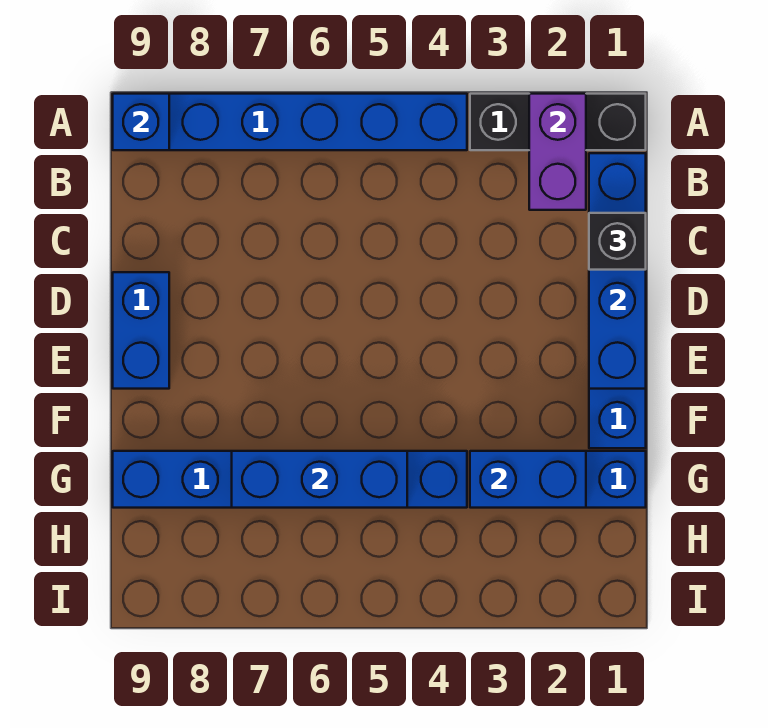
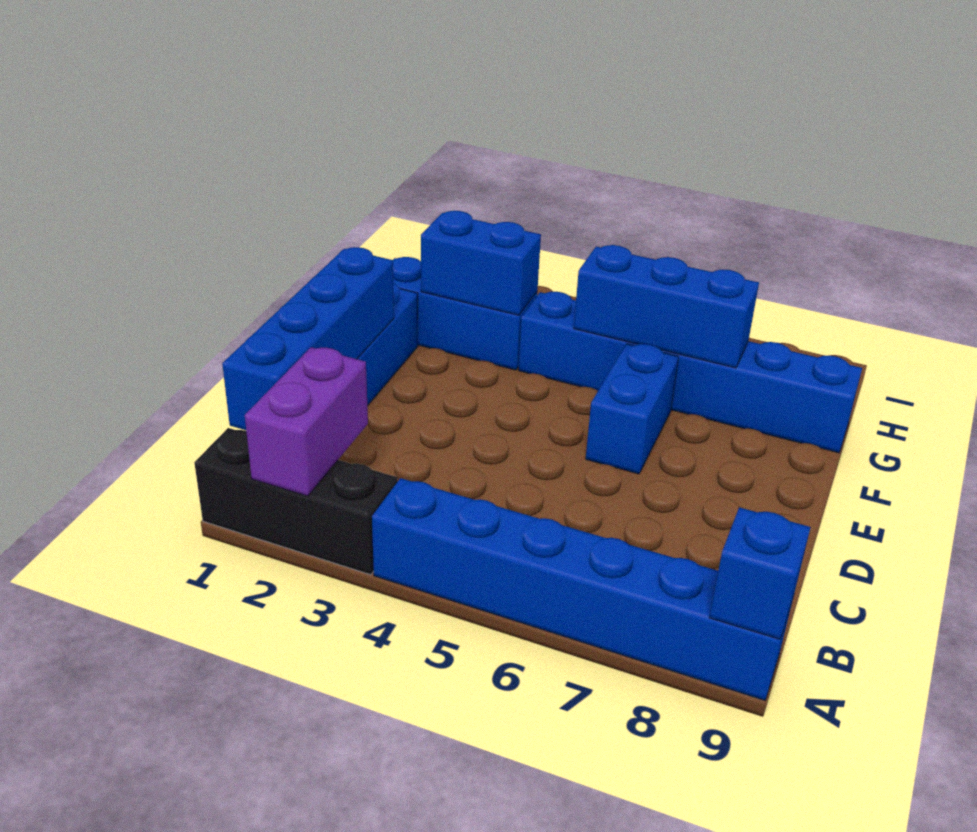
black 1x1 brick [589,213,646,270] -> none
blue 1x2 brick [113,272,169,389] -> blue 1x2 brick moved to [586,344,679,474]

